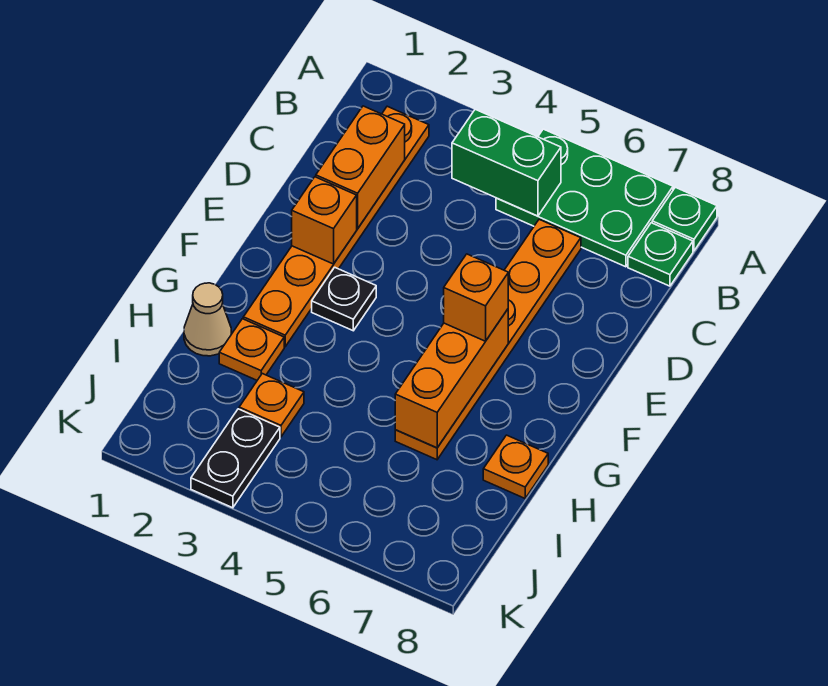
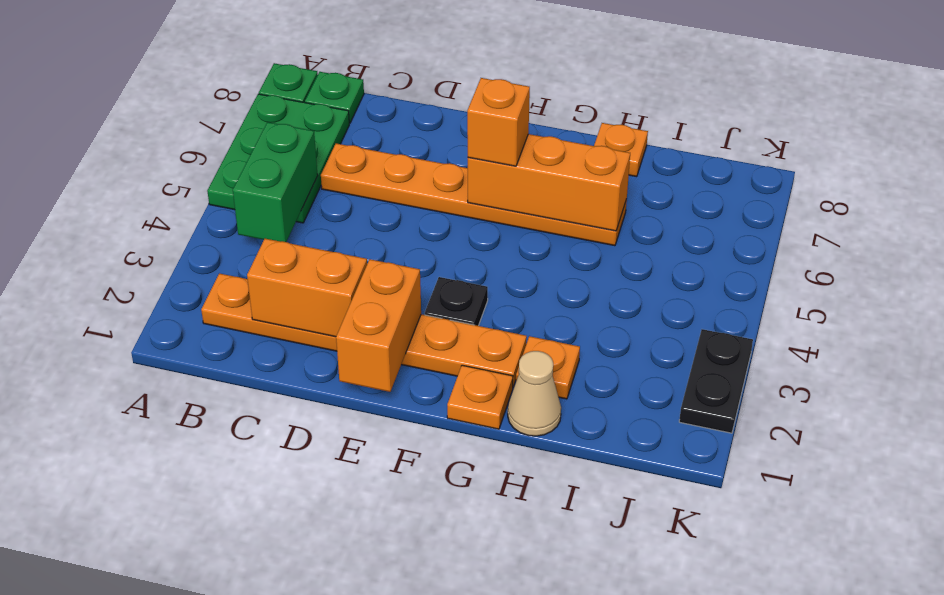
orange 1x1 brick [292,177,357,264] -> orange 1x2 brick [336,259,421,392]
orange 1x1 plate [239,374,304,437] -> orange 1x1 plate moved to [447,365,513,429]
black 1x2 plate [191,409,280,508] -> black 1x2 plate turned to [679,329,753,433]

